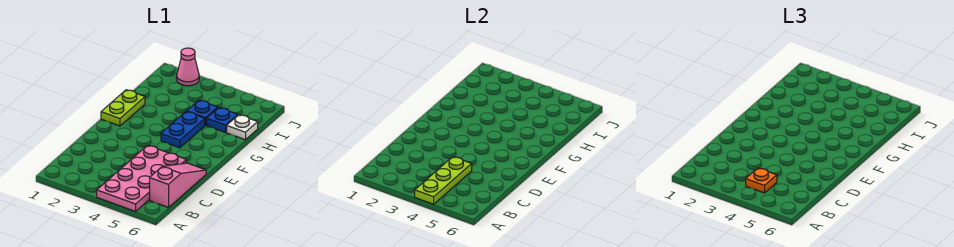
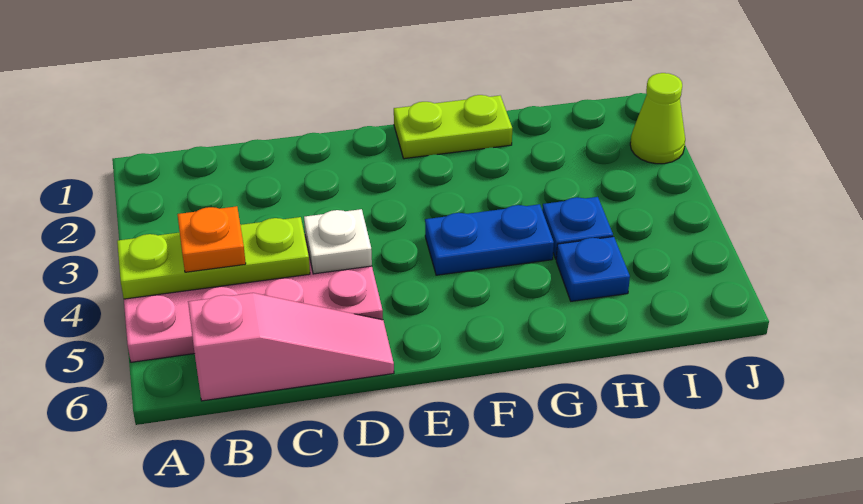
white 1x1 plate [227,115,258,140] -> white 1x1 plate moved to [304,209,372,274]
pink 1x1 cone [177,48,199,86] -> lime 1x1 cone [630,73,685,164]

